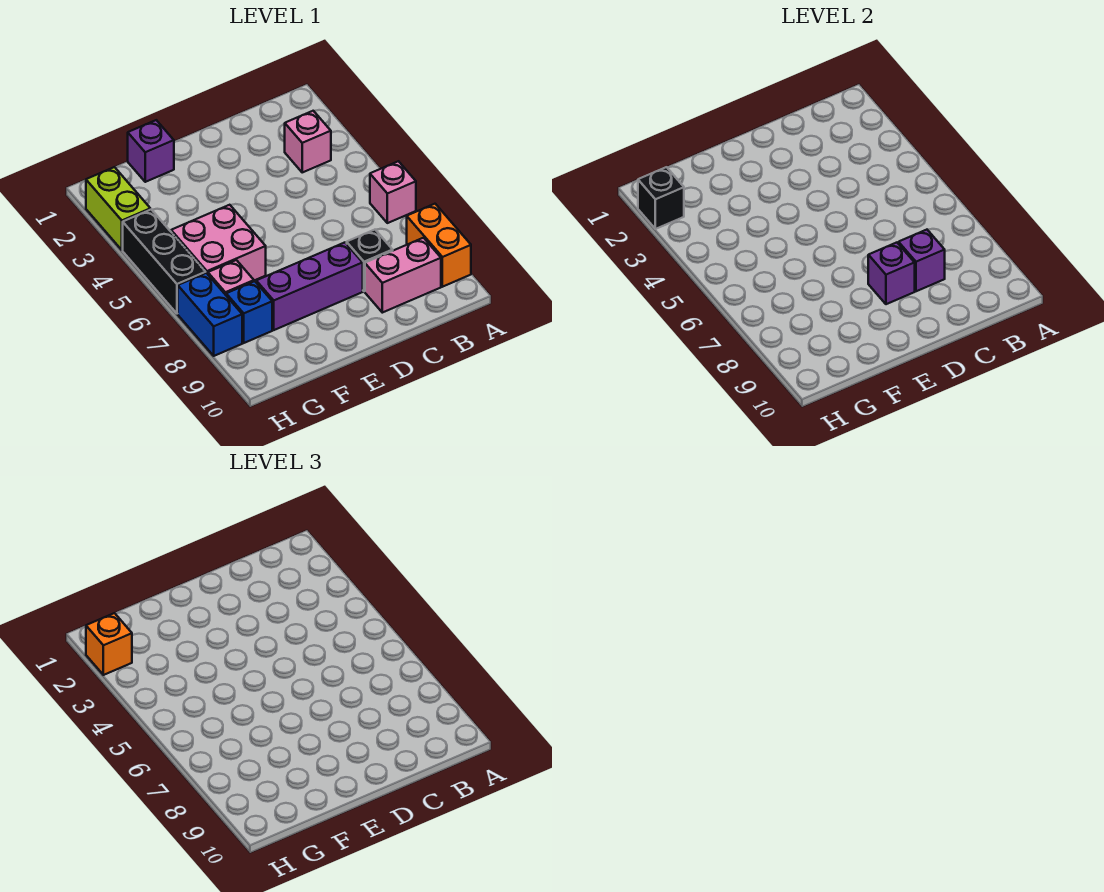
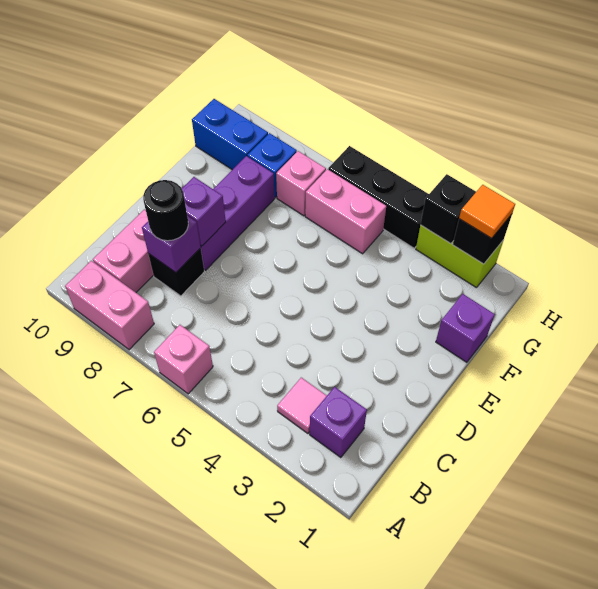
orange 1x2 brick [407,204,471,287] -> pink 1x2 brick [65,261,154,350]
none -> purple 1x1 brick [310,387,367,458]
pink 1x1 brick [285,111,331,172] -> pink 1x1 tile [277,378,327,433]
none -> black 1x1 round brick [143,180,188,241]
pink 2x2 brick [171,205,266,281] -> pink 1x2 brick [305,169,386,254]
orange 1x1 brick [86,613,132,675] -> orange 1x1 tile [459,185,515,238]
none -> black 1x1 brick [420,174,476,244]
blue 1x2 brick [178,273,242,356] -> blue 1x2 brick moved to [192,99,268,170]

